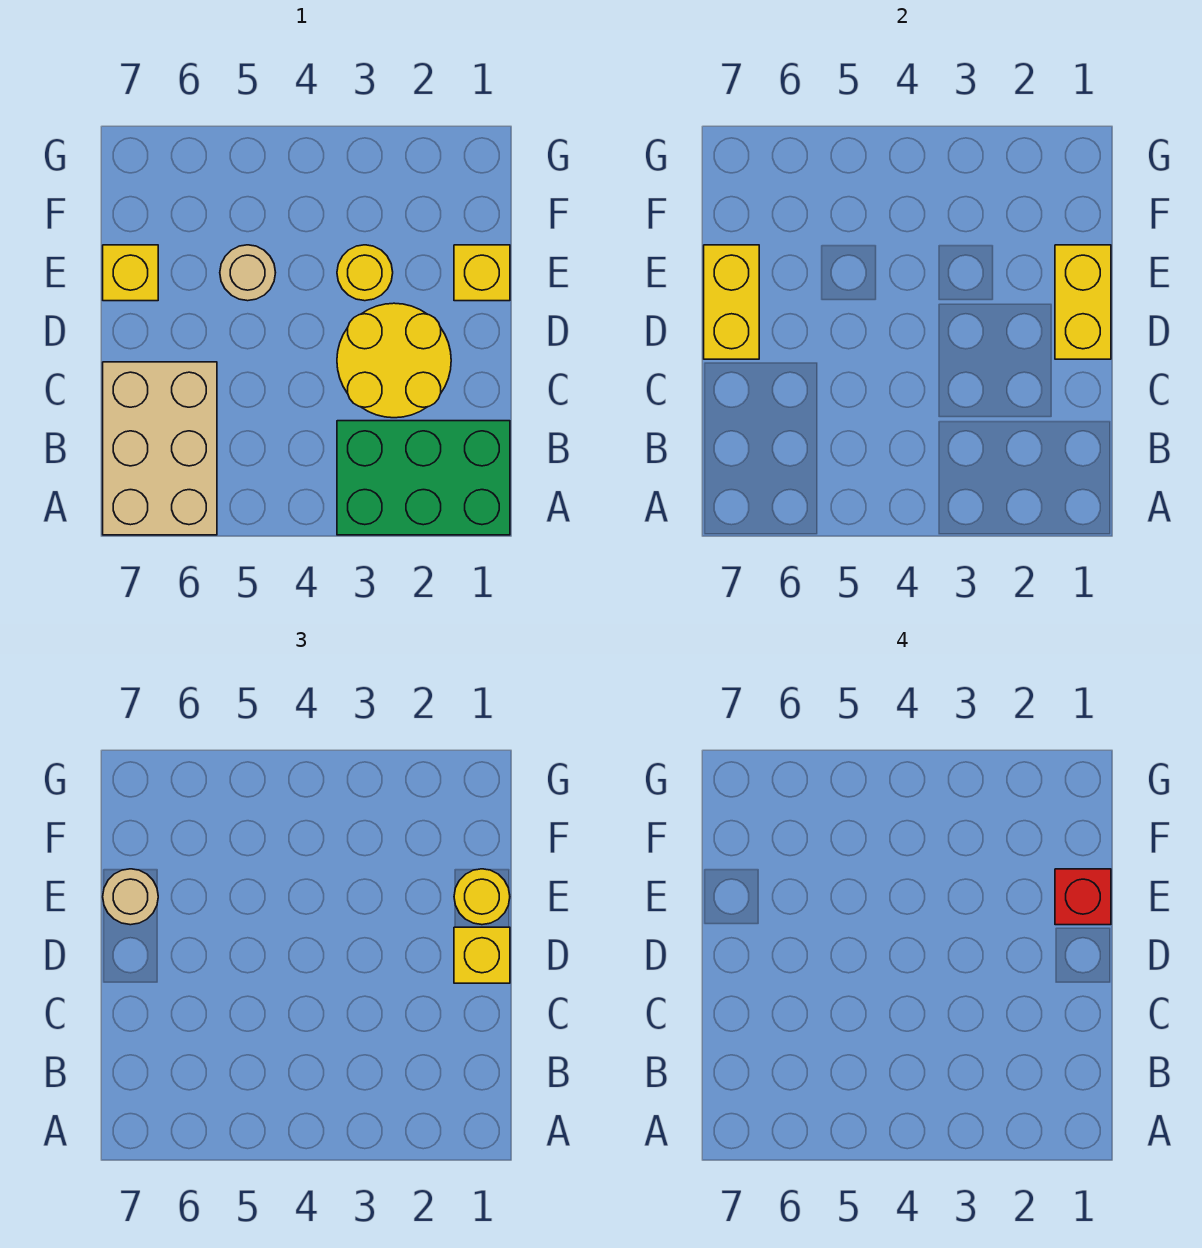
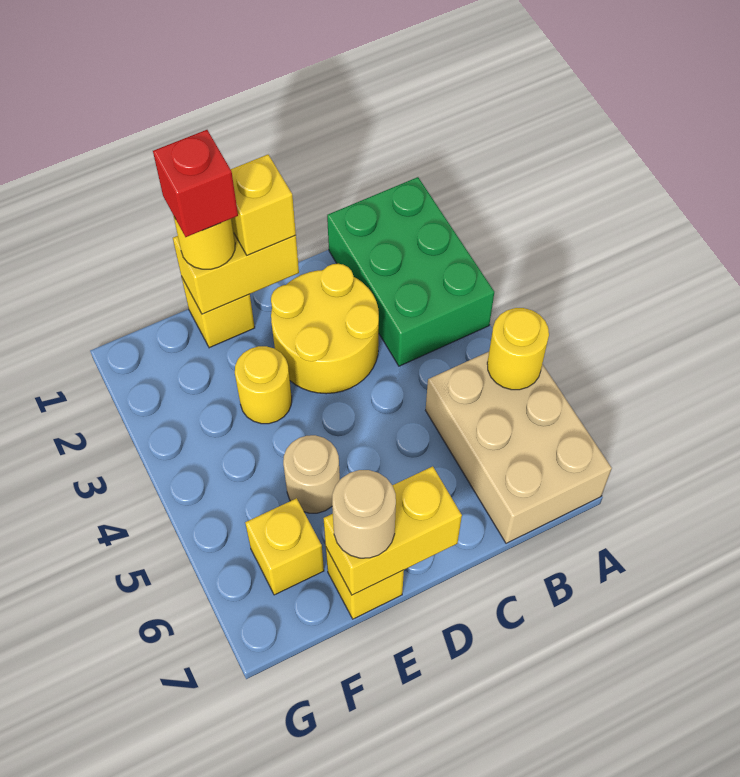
none -> yellow 1x1 round brick [487,308,549,390]
tan 2x3 brick [103,362,217,535] -> tan 2x3 brick turned to [426,352,612,543]
none -> yellow 1x1 brick [245,498,324,595]

